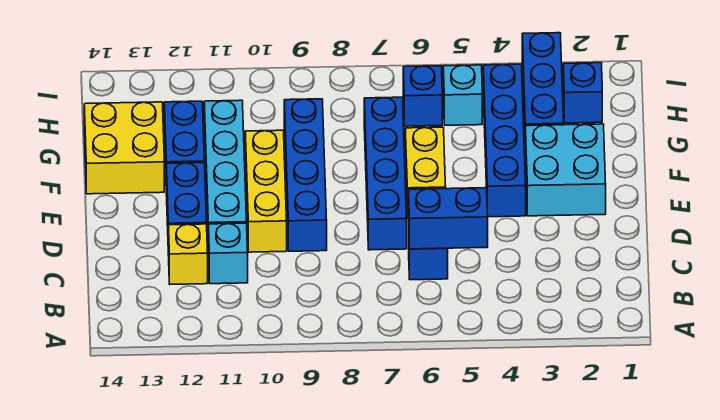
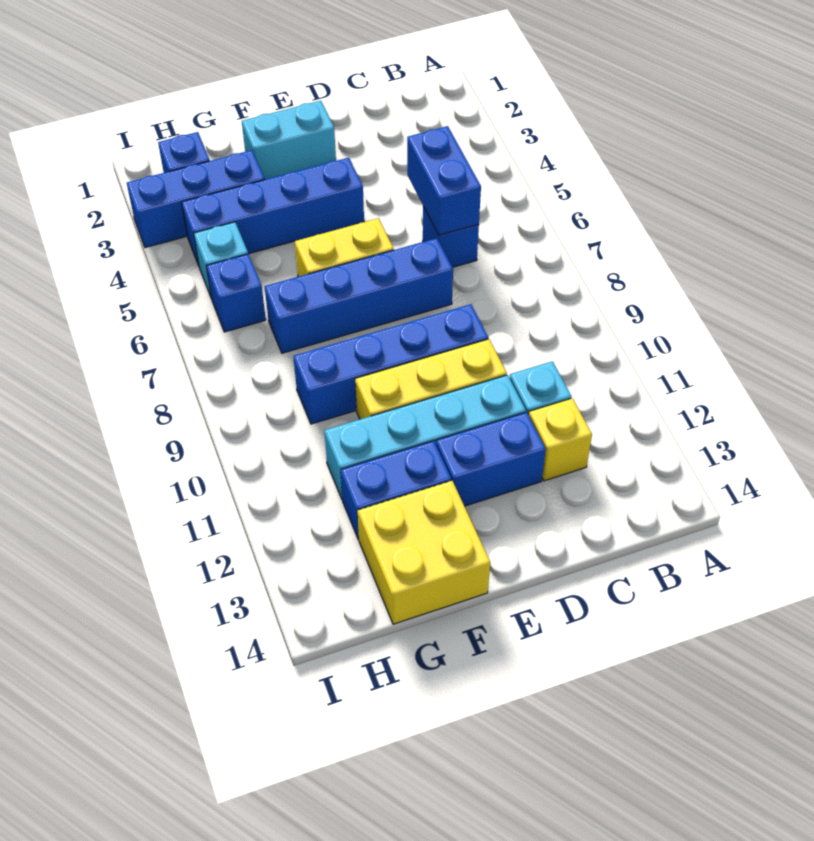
cyan 2x2 brick [525,124,606,216] -> cyan 1x2 brick [242,101,336,180]

